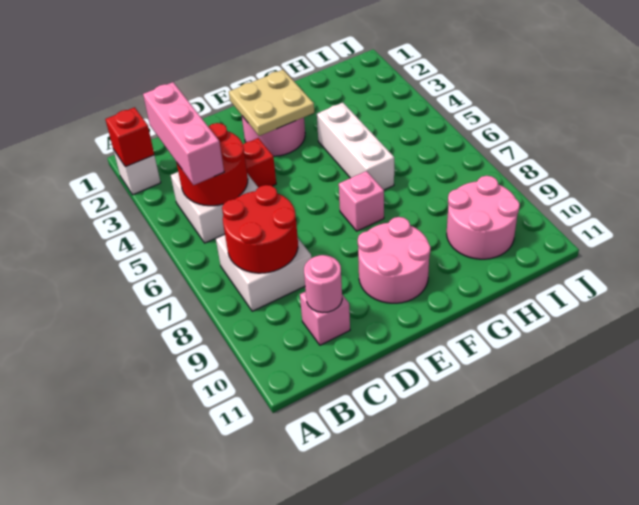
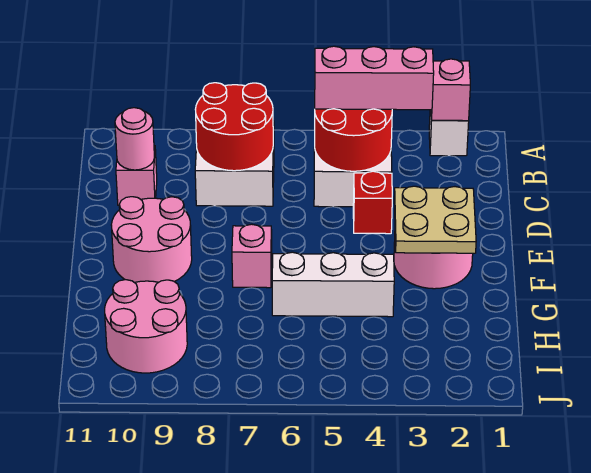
red 1x1 brick [105,107,154,167] -> pink 1x1 brick [431,59,470,121]

